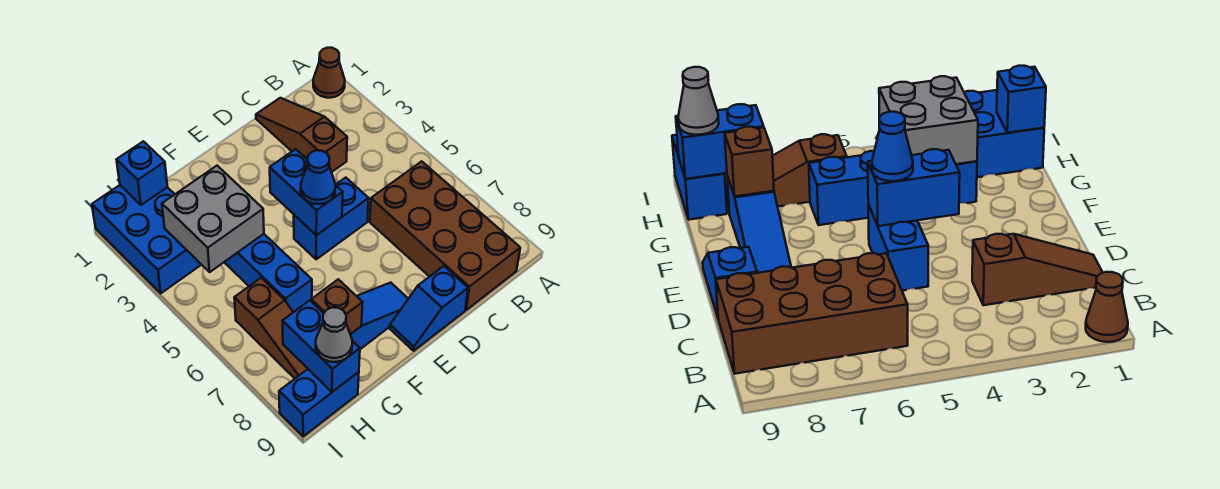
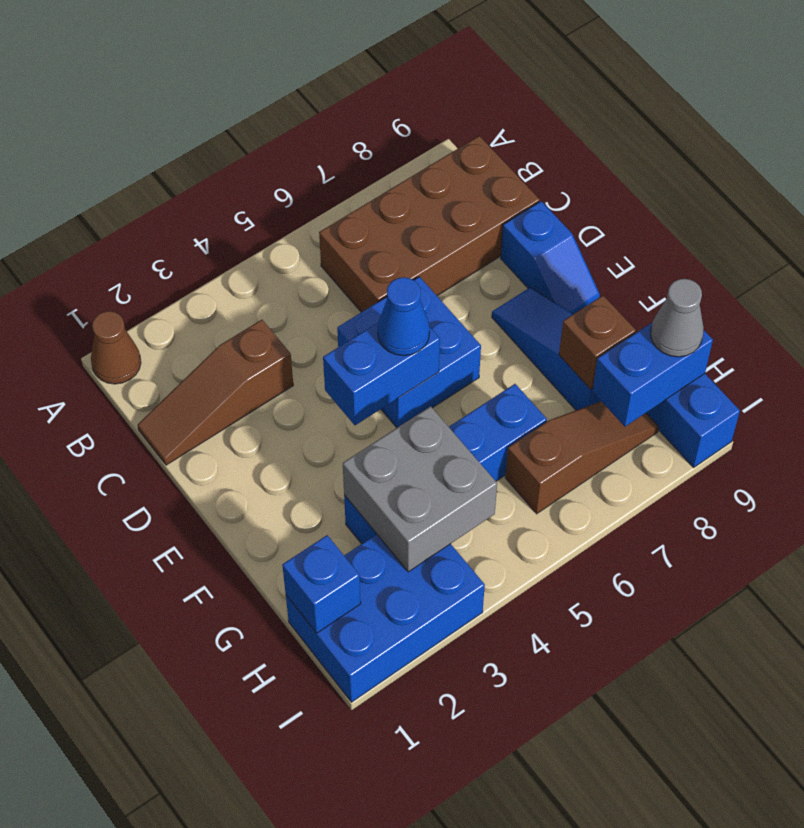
blue 1x2 brick [294,178,369,259] -> blue 2x2 brick [337,277,481,428]

